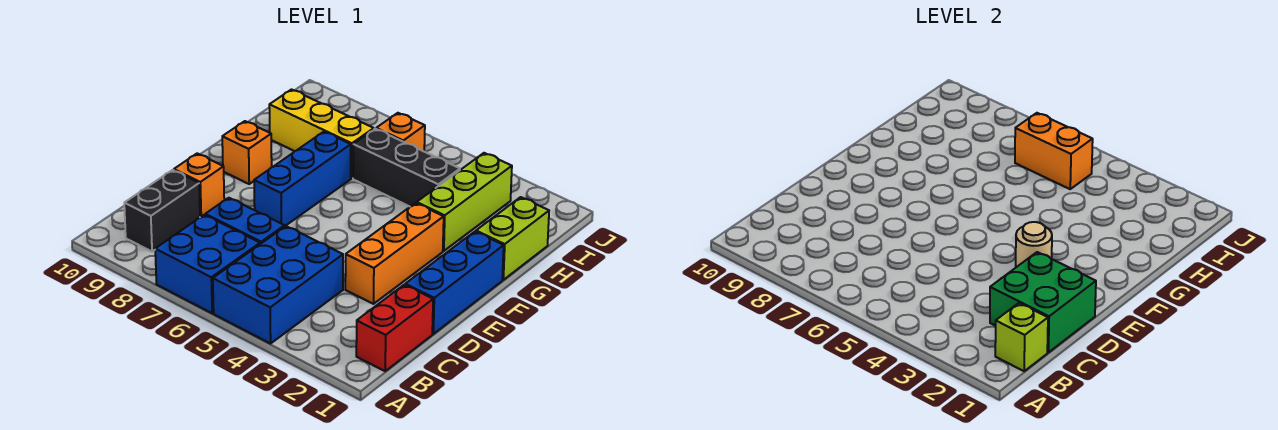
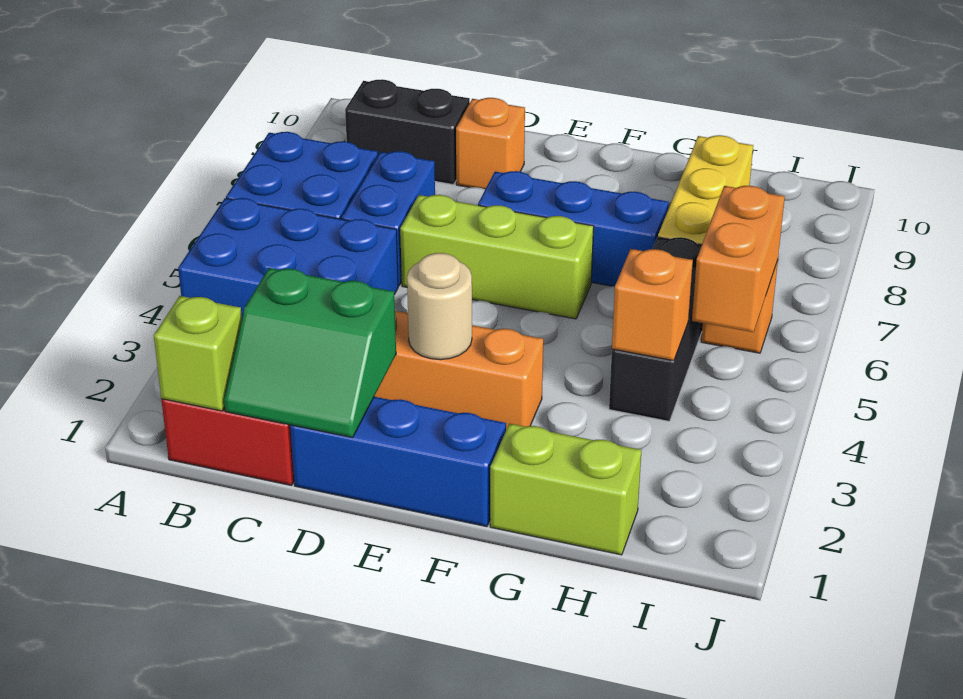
green 2x2 brick [990,252,1096,353] -> green 2x2 slope [224,268,396,438]
orange 1x1 brick [222,121,272,184] -> orange 1x1 brick moved to [612,249,693,361]
lime 1x3 brick [417,153,512,251] -> lime 1x3 brick moved to [400,195,594,319]

